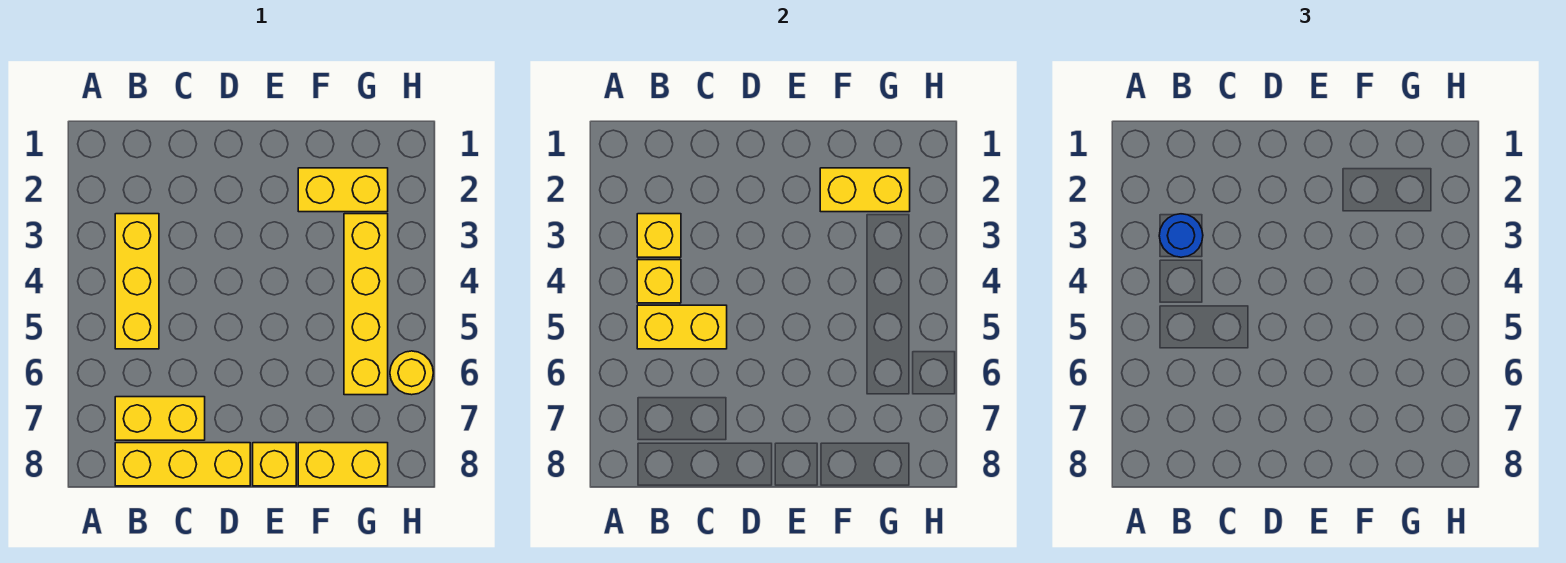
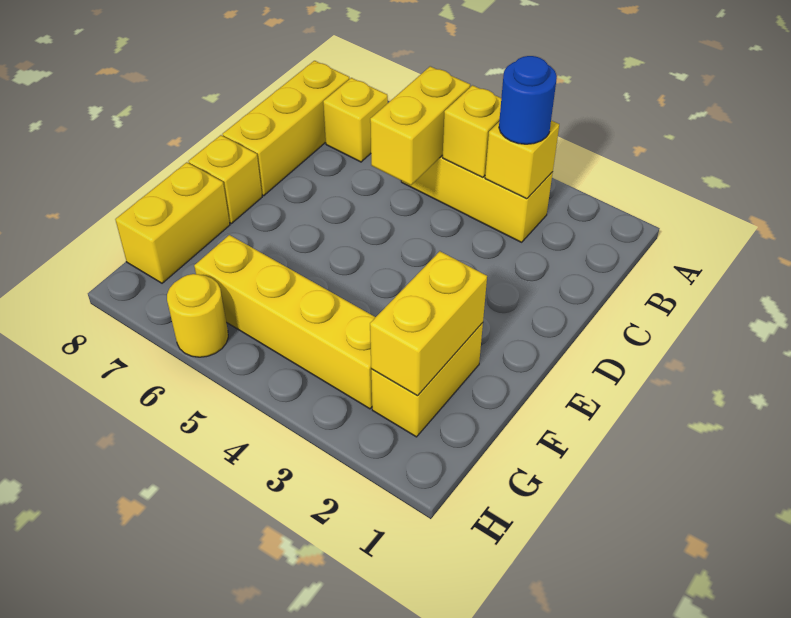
yellow 1x2 brick [115,397,205,440] -> yellow 1x1 brick [323,78,388,162]

